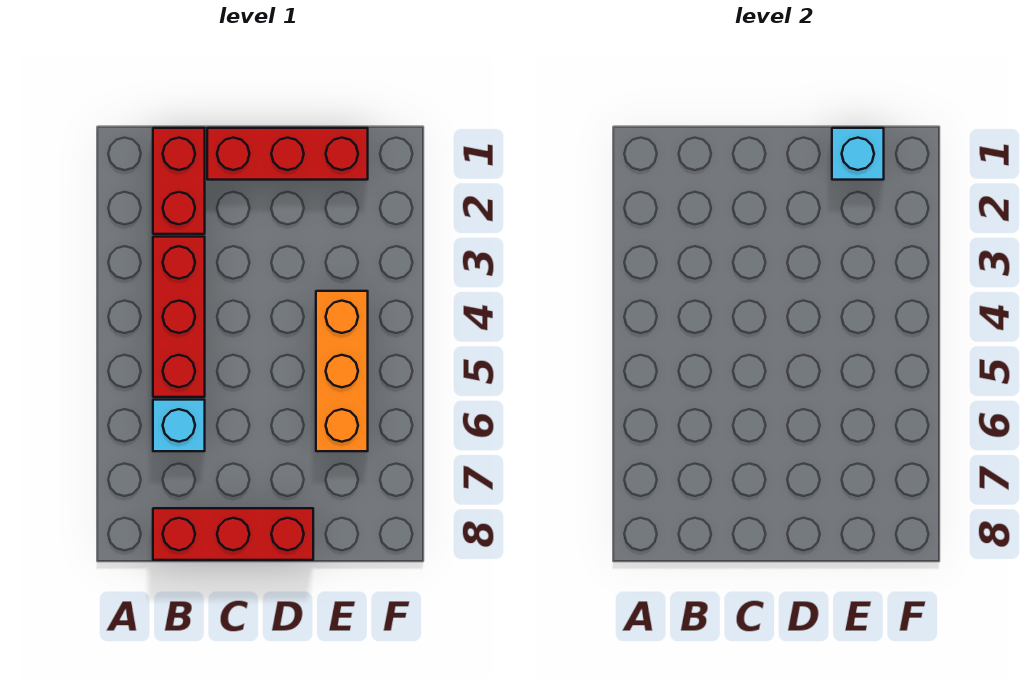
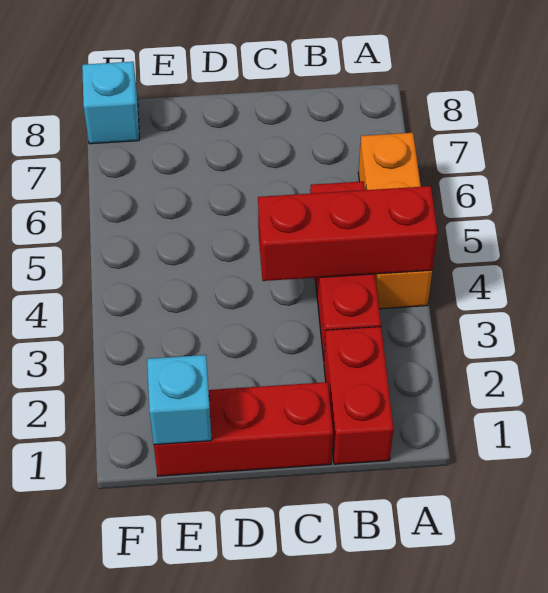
cyan 1x1 brick [153,400,205,451] -> cyan 1x1 brick moved to [82,62,139,144]
red 1x3 brick [153,508,313,560] -> red 1x3 brick moved to [258,186,438,281]
orange 1x3 brick [316,291,368,451] -> orange 1x3 brick moved to [358,133,432,309]

